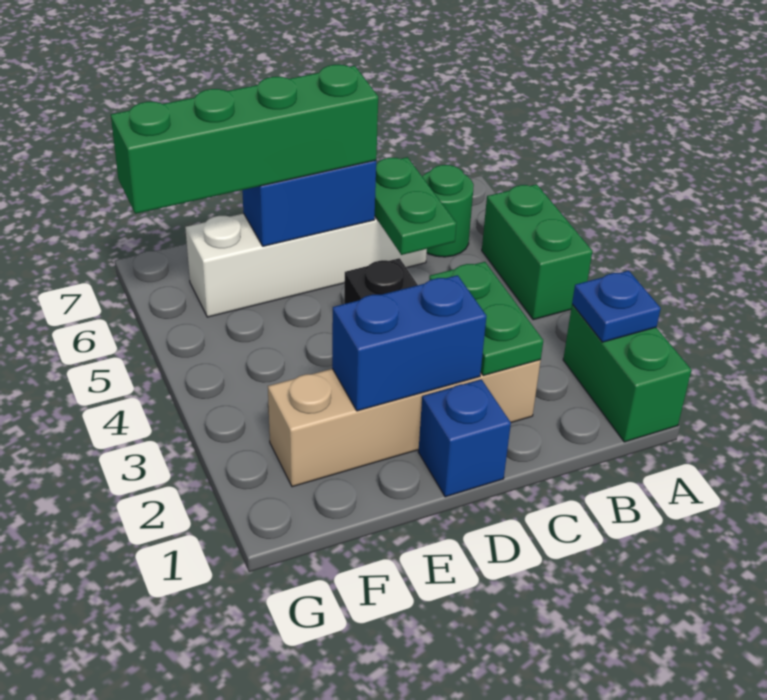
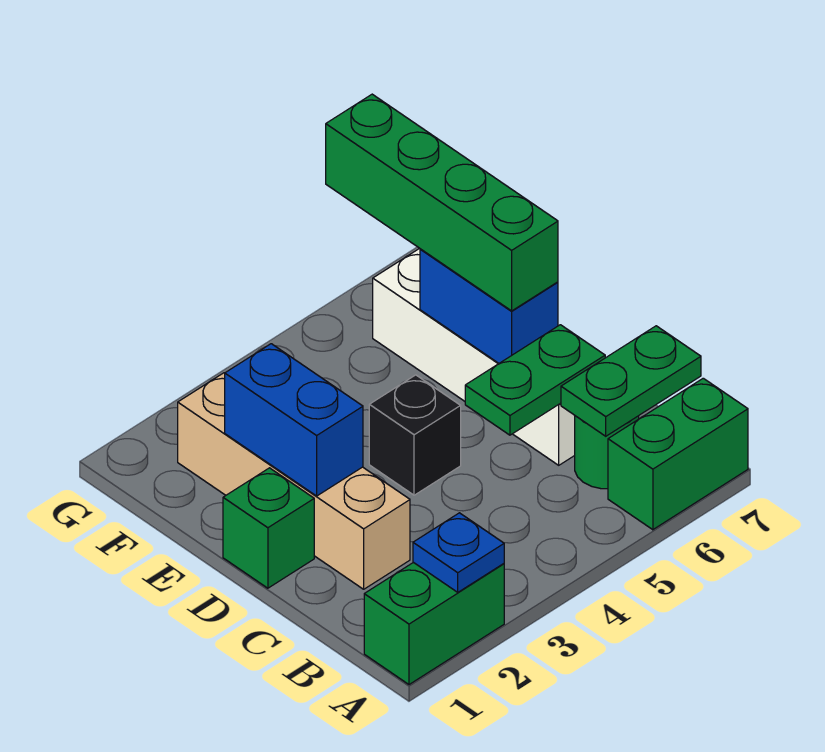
green 1x2 brick [482,184,592,320] -> green 1x2 brick moved to [608,378,748,530]
green 1x2 plate [429,262,543,376] -> green 1x2 plate moved to [561,326,701,436]
blue 1x1 brick [418,379,511,497] -> green 1x1 brick [223,468,314,588]

